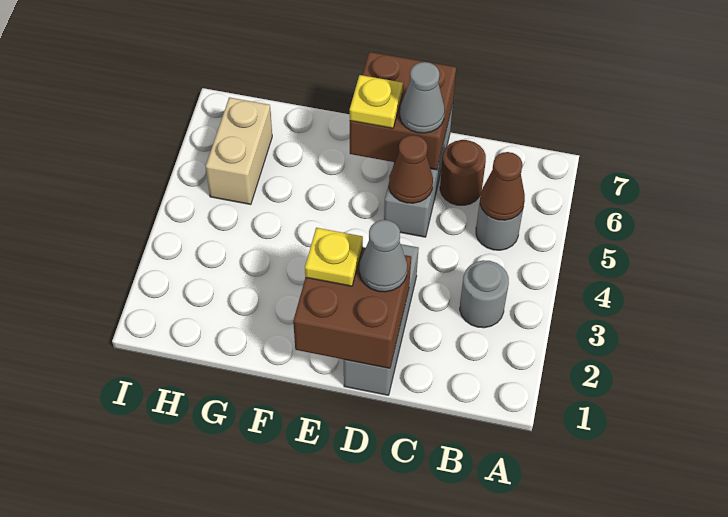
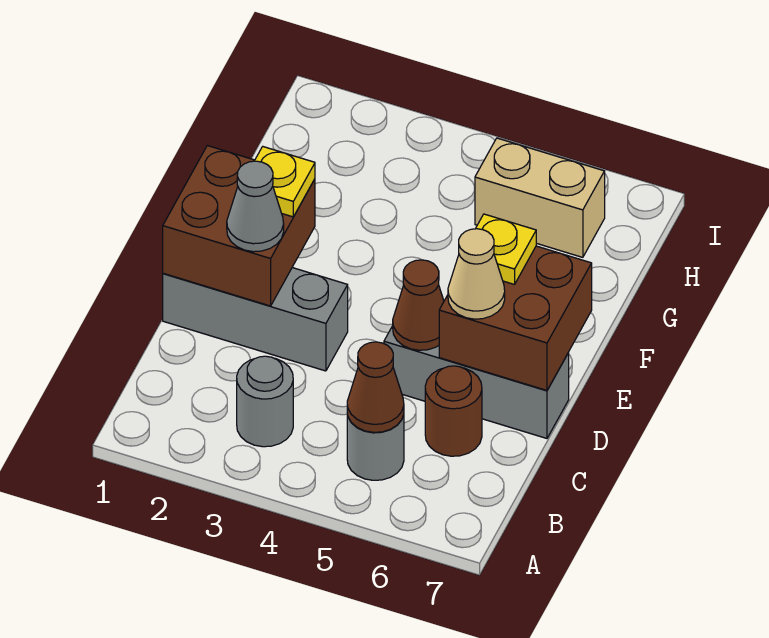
grey 1x1 cone [400,62,445,133] -> tan 1x1 cone [448,229,505,319]

